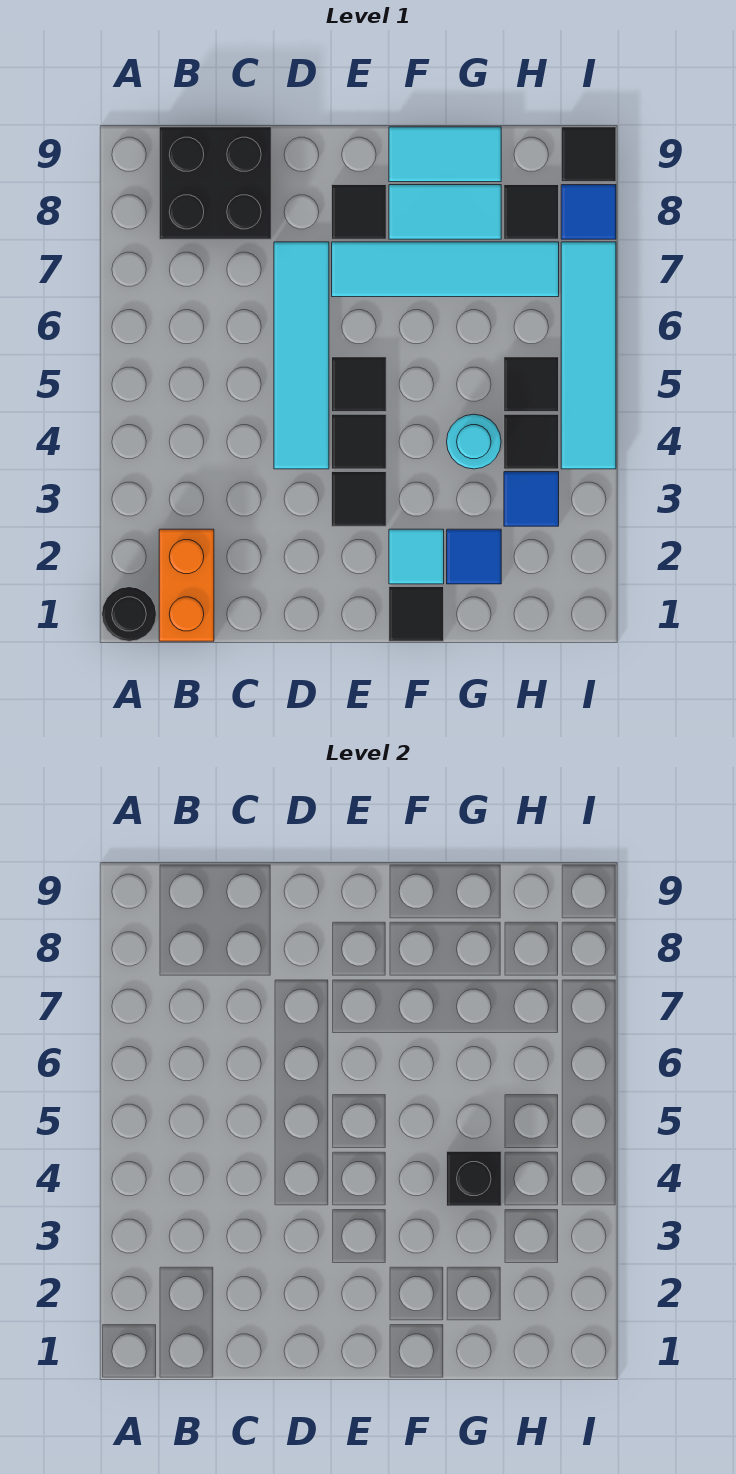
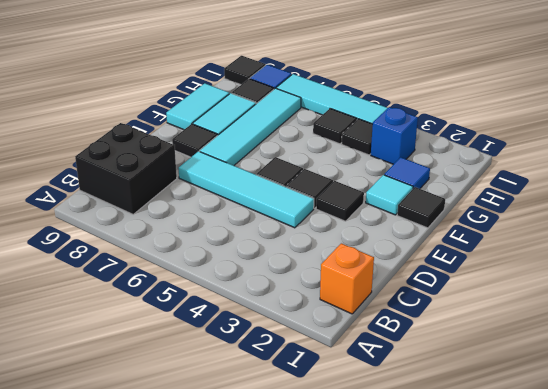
black 1x1 round brick [102,587,156,641] -> none
orange 1x2 brick [159,529,214,641] -> orange 1x1 brick [320,243,374,314]
cyan 1x1 round brick [447,414,501,469] -> none
black 1x1 brick [447,1151,501,1206] -> none
blue 1x1 tile [504,472,559,526] -> blue 1x1 brick [371,107,418,164]

